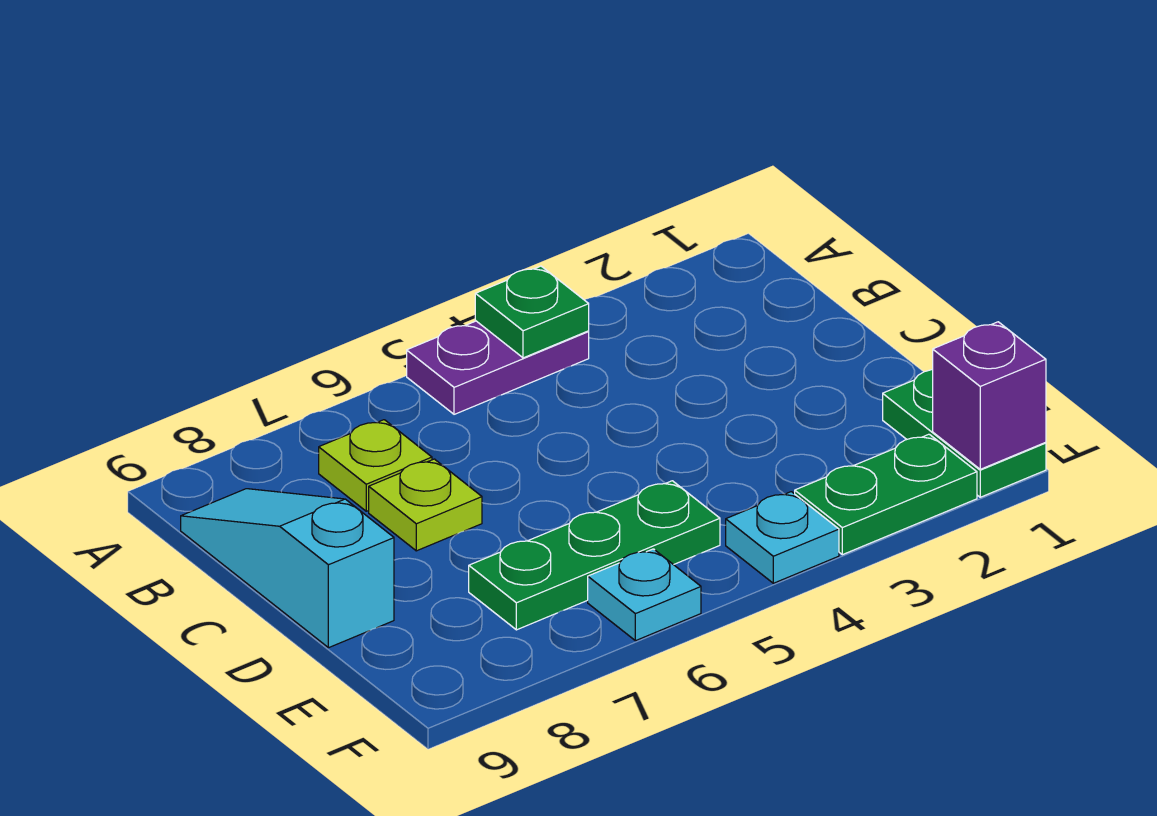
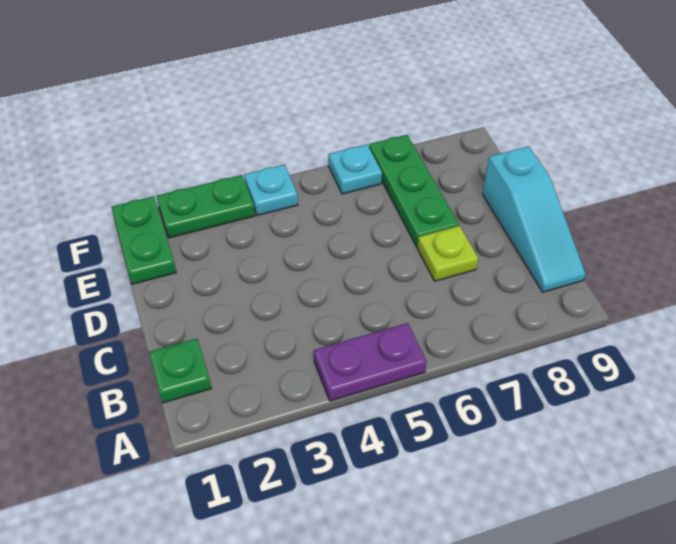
green 1x1 plate [475,266,589,358] -> green 1x1 plate moved to [149,339,211,403]
lime 1x1 plate [319,420,432,511] -> none
green 1x3 plate [469,481,720,630] -> green 1x3 plate turned to [369,135,459,247]
purple 1x1 brick [933,322,1046,469] -> none

